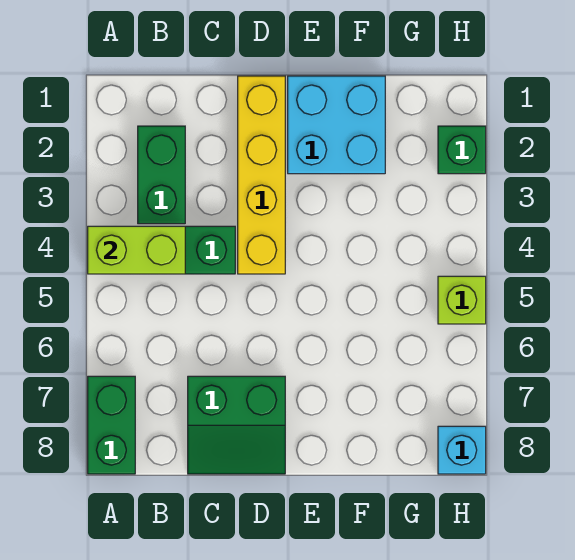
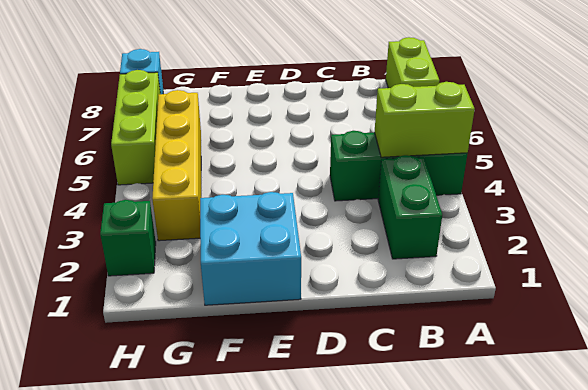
green 1x2 brick [88,376,135,474] -> lime 1x2 brick [386,37,439,88]
green 2x2 slope [188,376,285,474] -> none
yellow 1x4 brick [238,76,285,274] -> yellow 1x4 brick moved to [152,90,201,241]
lime 1x1 brick [438,276,486,324] -> lime 1x3 brick [111,70,160,185]

